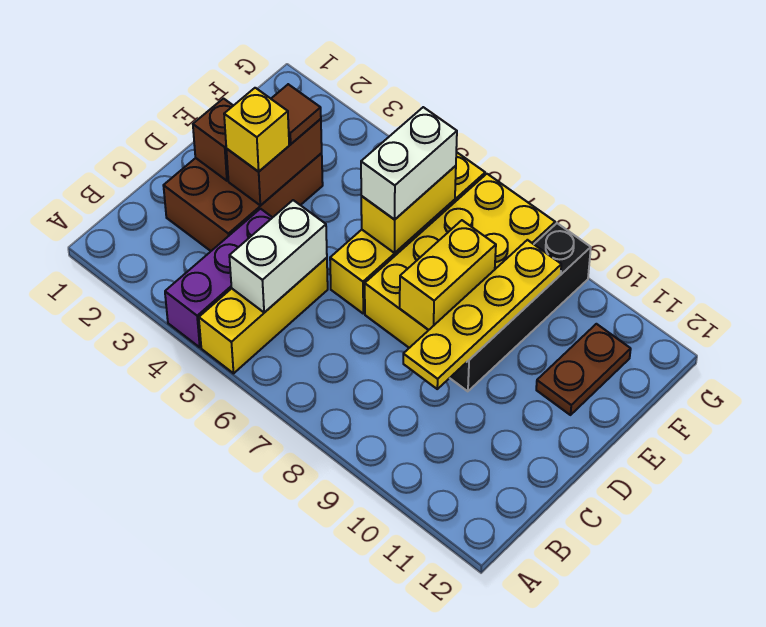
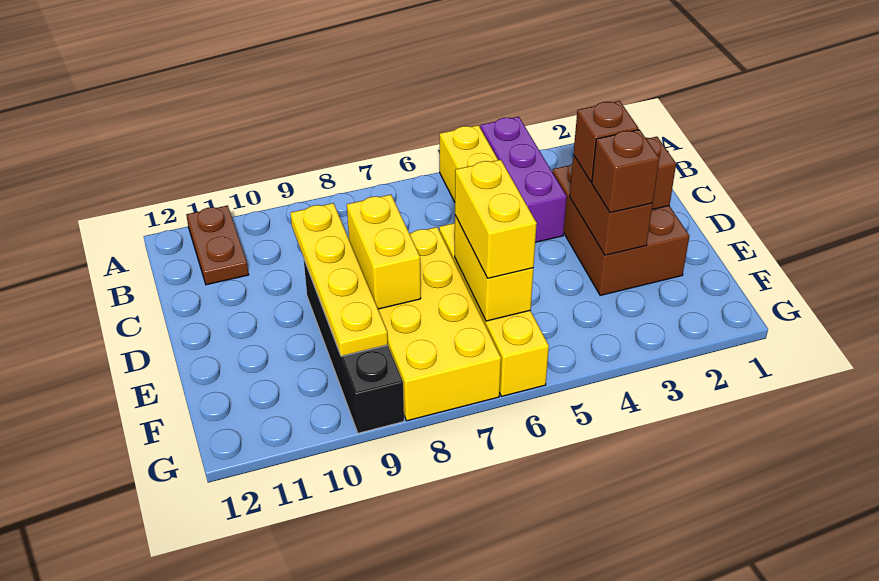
white 1x2 brick [229,200,327,313] -> none
yellow 1x1 brick [224,88,289,172] -> brown 1x1 brick [573,101,639,182]
brown 1x1 tile [271,84,321,144] -> brown 1x1 brick [592,130,659,213]
white 1x2 brick [361,107,457,220] -> yellow 1x2 brick [455,160,537,278]
brown 1x2 plate [536,324,631,415] -> brown 1x2 plate moved to [186,205,249,285]

